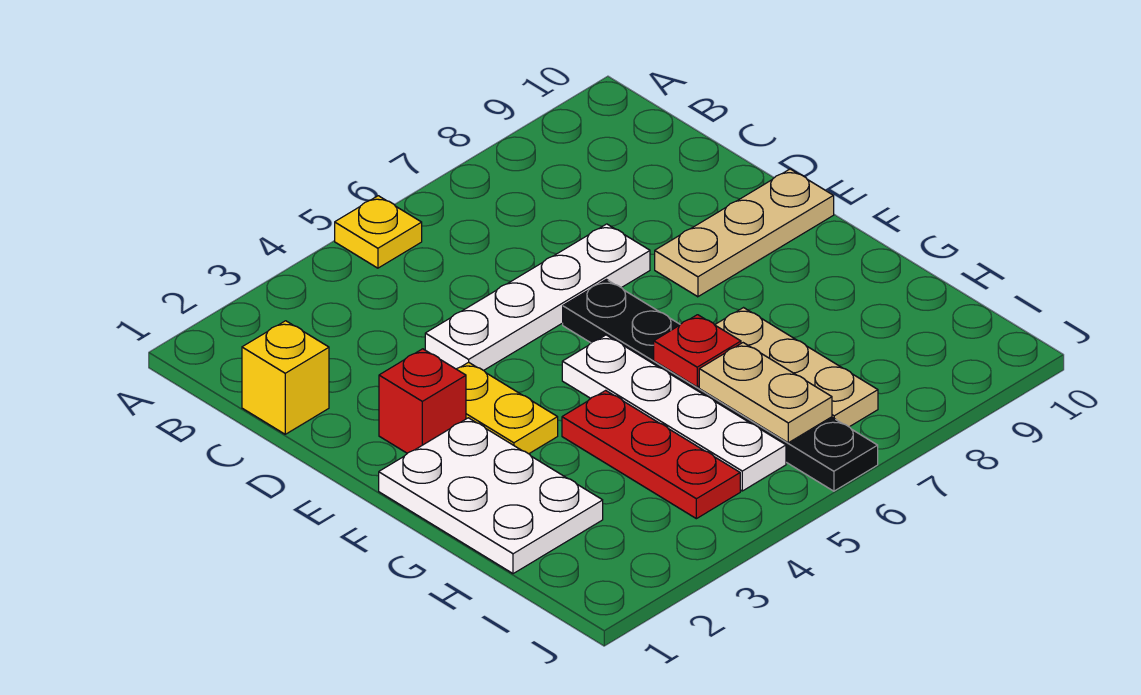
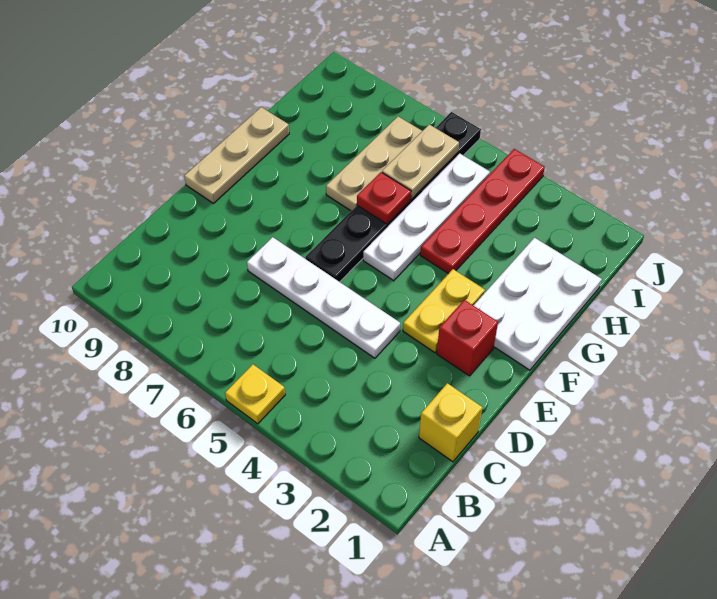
tan 1x3 plate [655,169,834,297] -> tan 1x3 plate turned to [184,107,289,203]
red 1x3 plate [562,390,740,519] -> red 1x4 plate [420,149,545,274]

